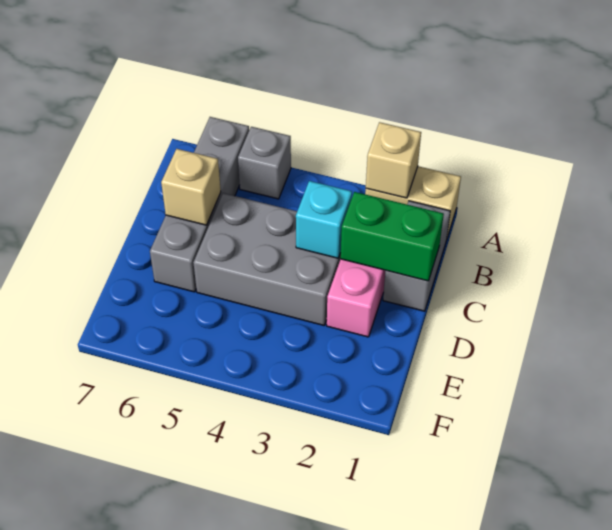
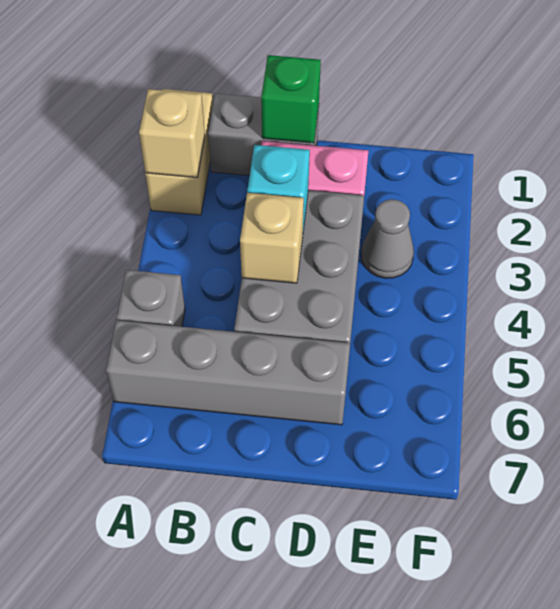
green 1x2 brick [341,192,444,281] -> green 1x1 brick [261,55,321,143]
tan 1x1 brick [161,149,221,225] -> tan 1x1 brick moved to [240,193,304,283]
none -> grey 1x1 cone [361,199,414,278]

